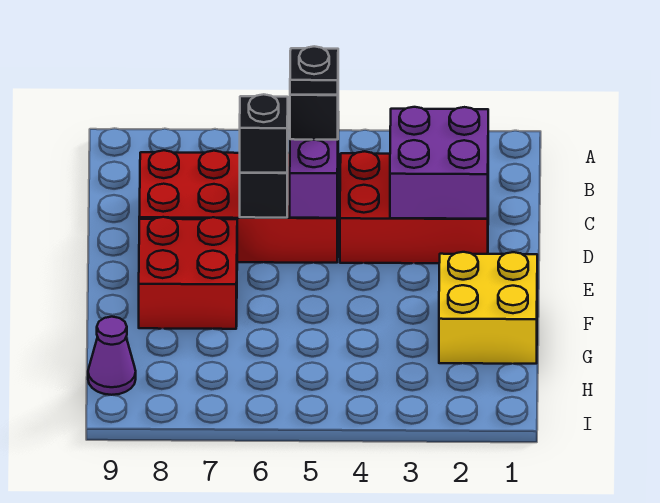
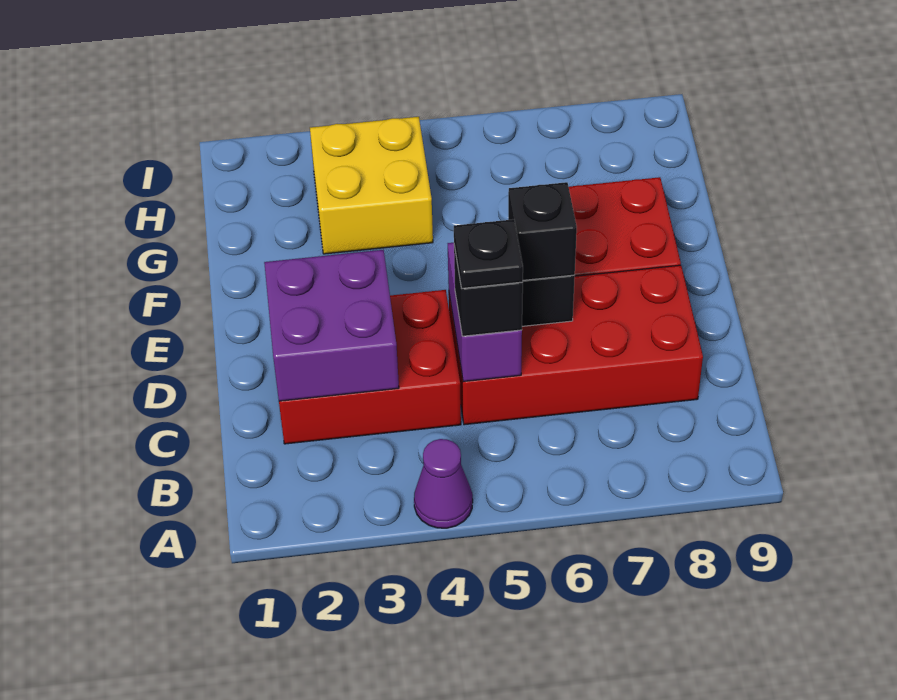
yellow 2x2 brick [439,252,537,364] -> yellow 2x2 brick moved to [310,117,433,254]
purple 1x1 cone [88,317,136,395] -> purple 1x1 cone moved to [414,439,473,528]

